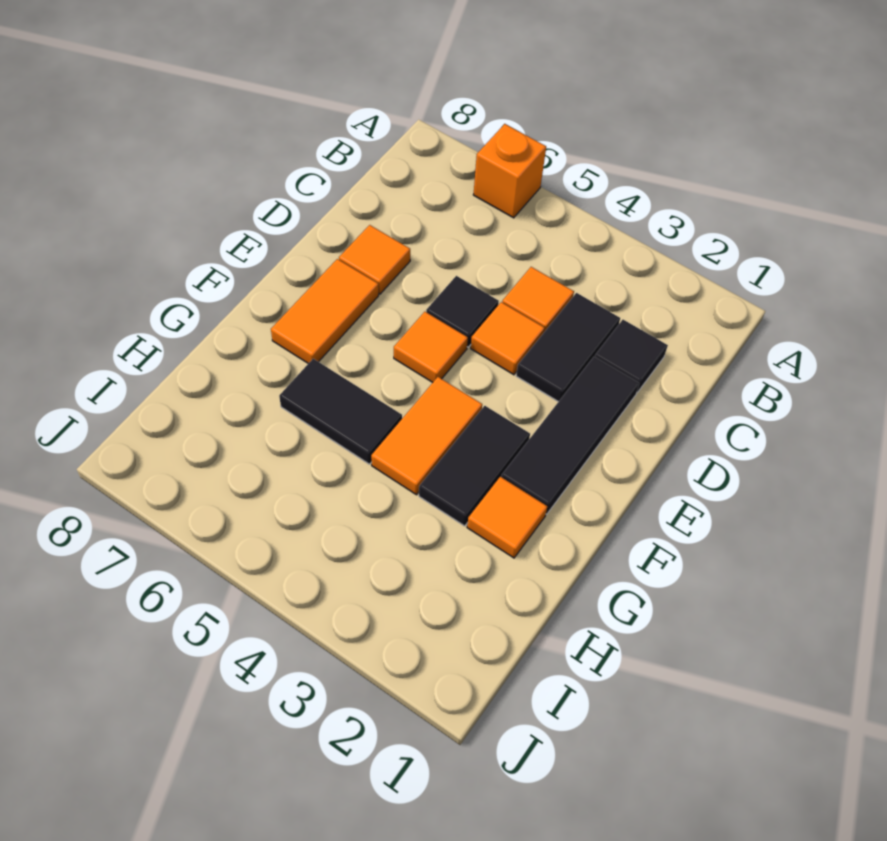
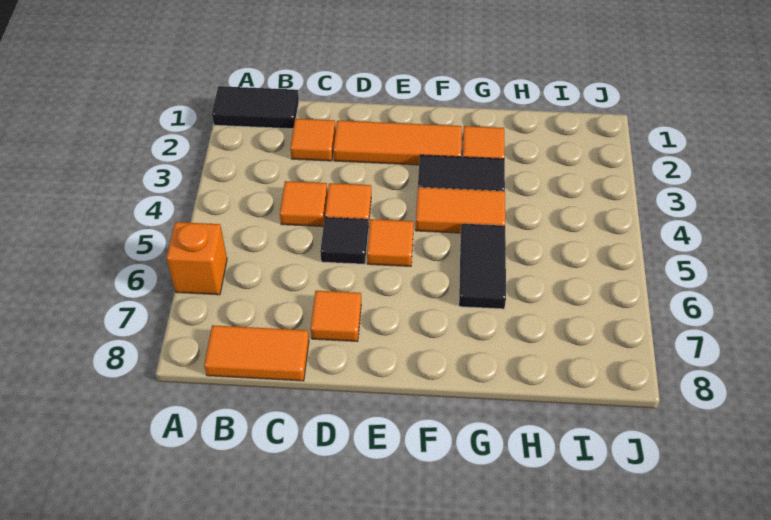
black 1x1 tile [595,320,668,392] -> orange 1x1 tile [290,119,336,161]
black 1x2 tile [516,293,620,402] -> black 1x2 tile moved to [212,86,299,129]
black 1x3 tile [502,357,639,514] -> orange 1x3 tile [333,121,462,165]
orange 1x2 tile [271,259,379,363] -> orange 1x2 tile moved to [204,325,309,381]

